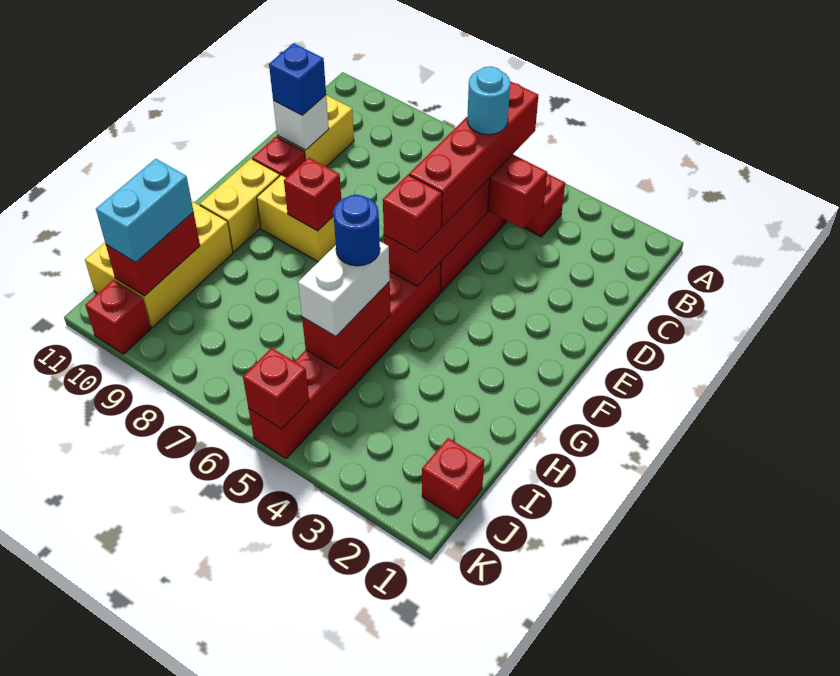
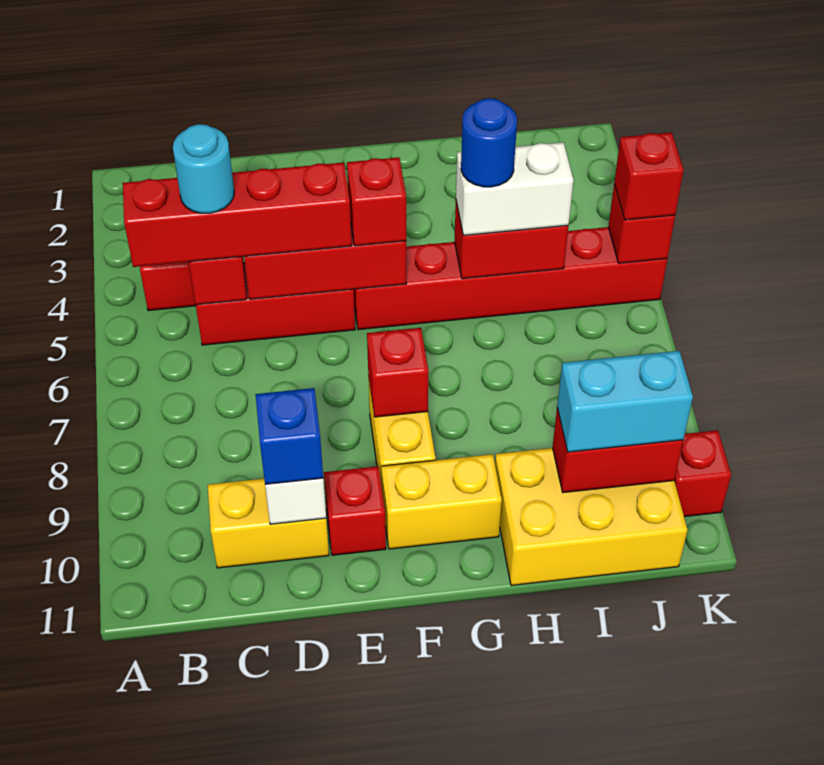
red 1x1 brick [422,438,484,519] -> red 1x1 brick moved to [614,132,684,220]

